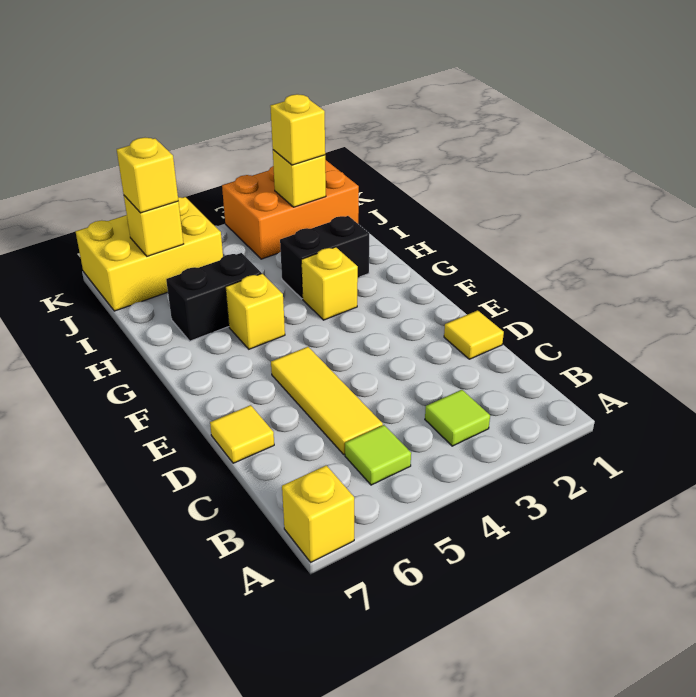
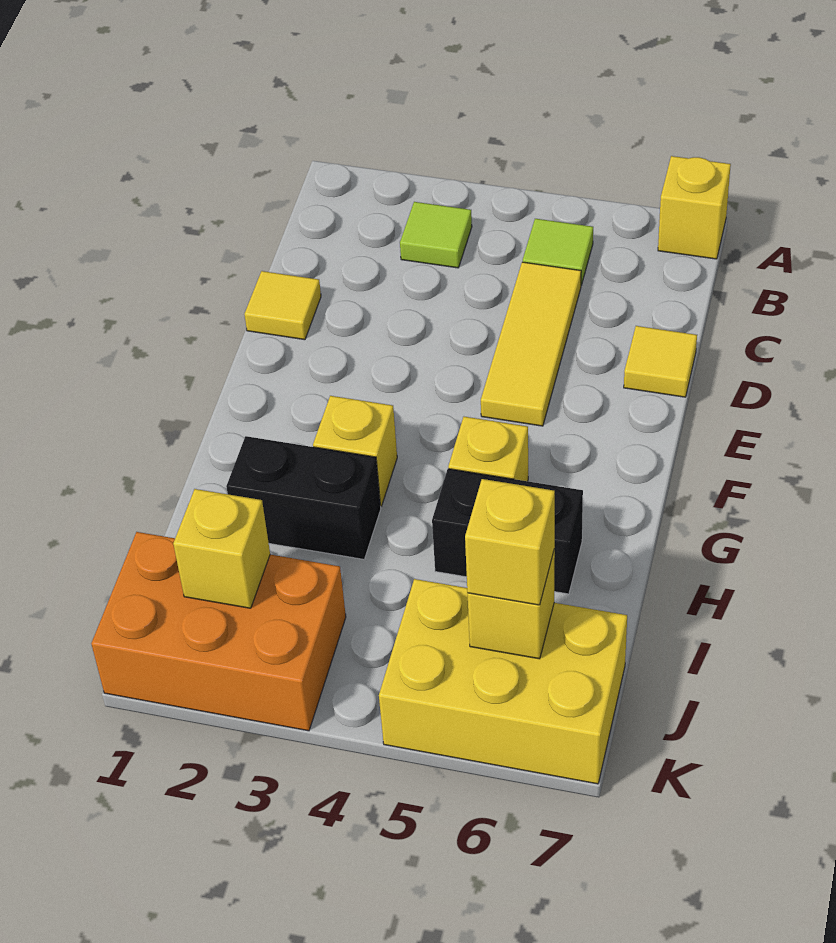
yellow 1x1 brick [270,94,325,165] -> none

